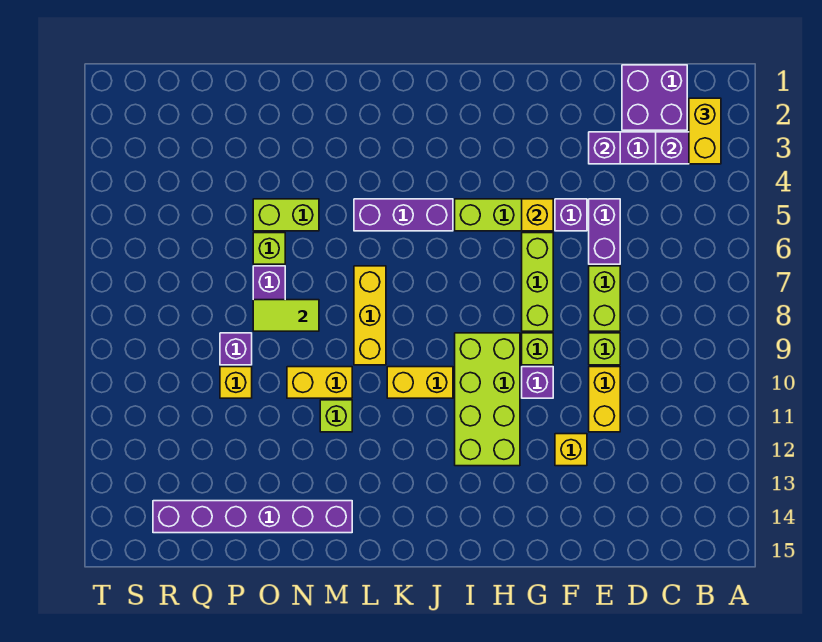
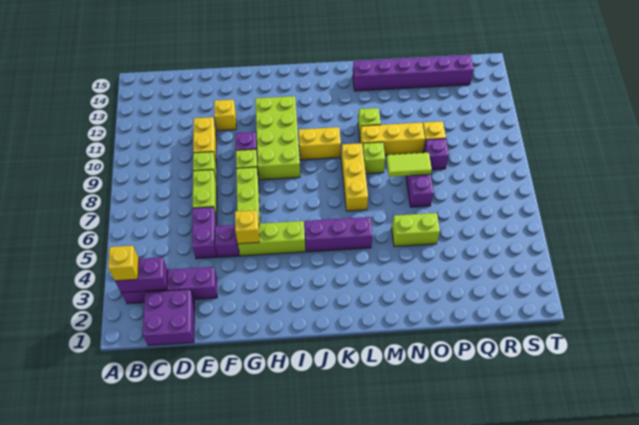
yellow 1x2 brick [689,98,721,164] -> yellow 1x1 brick [108,246,139,281]
purple 1x1 brick [589,132,620,164] -> none
yellow 1x2 brick [287,367,352,398] -> yellow 1x3 brick [360,123,425,155]
lime 1x1 brick [253,233,285,264] -> lime 1x1 brick moved to [363,142,385,174]

